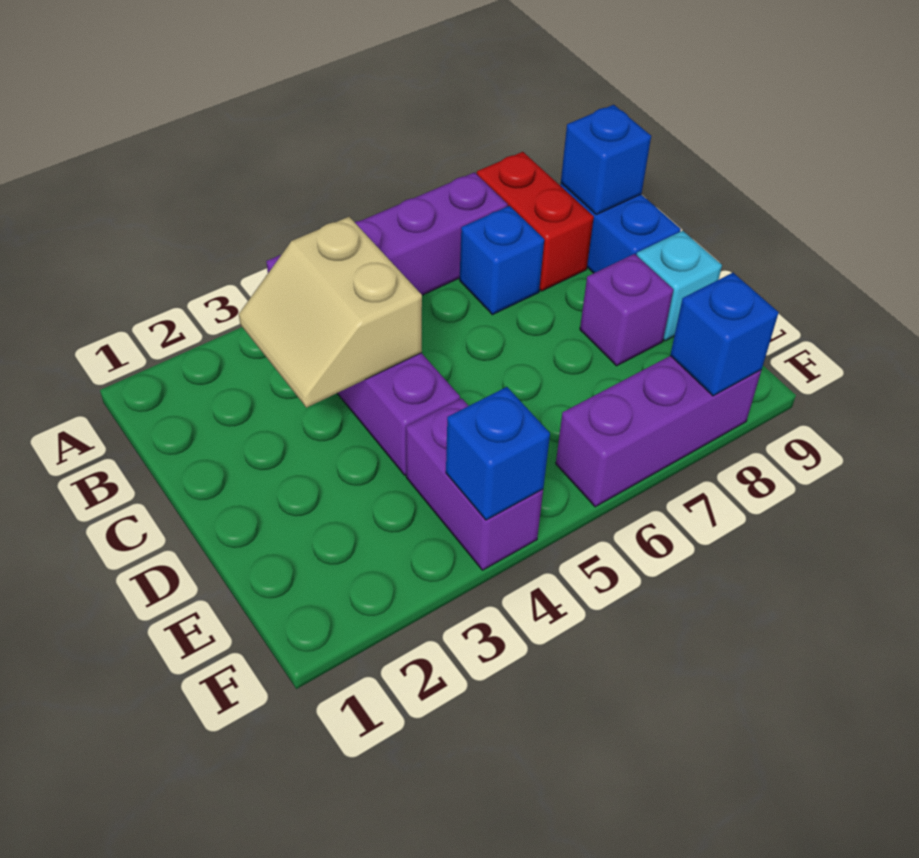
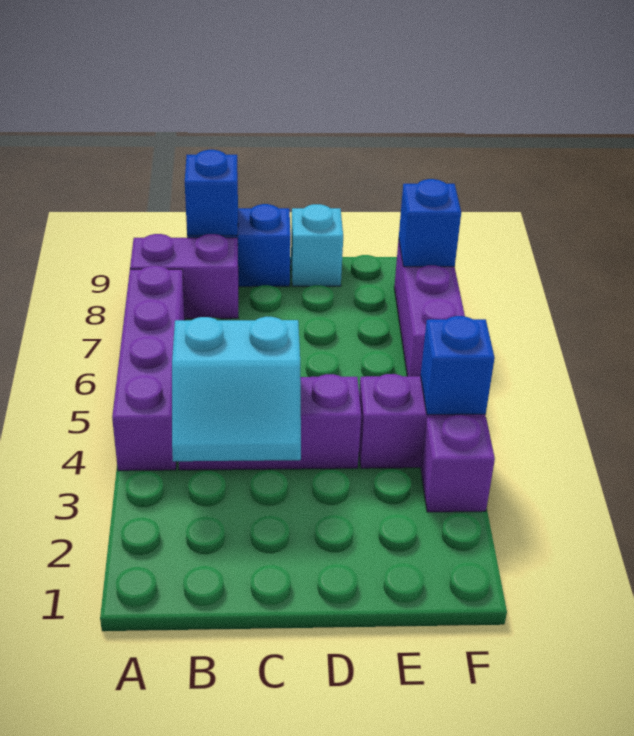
red 1x2 brick [477,152,594,291] -> purple 1x2 brick [130,234,238,319]
tan 2x2 slope [239,217,422,408] -> cyan 2x2 slope [172,317,301,461]
blue 1x1 brick [460,206,544,315] -> none
purple 1x1 brick [580,254,673,366] -> purple 1x1 brick moved to [421,415,495,512]

